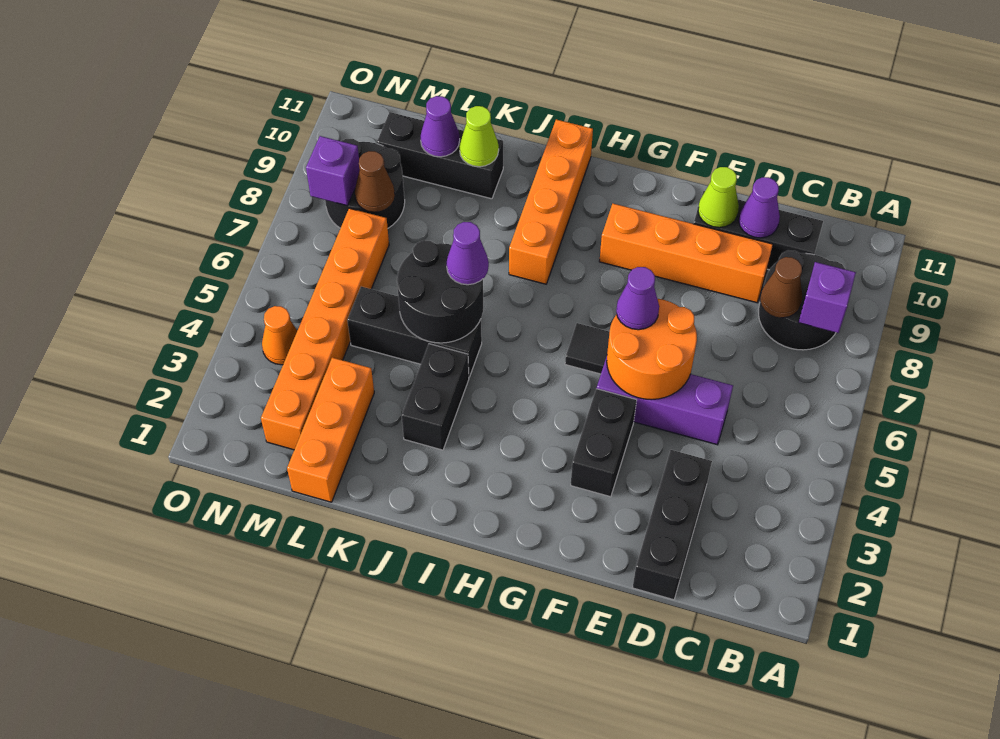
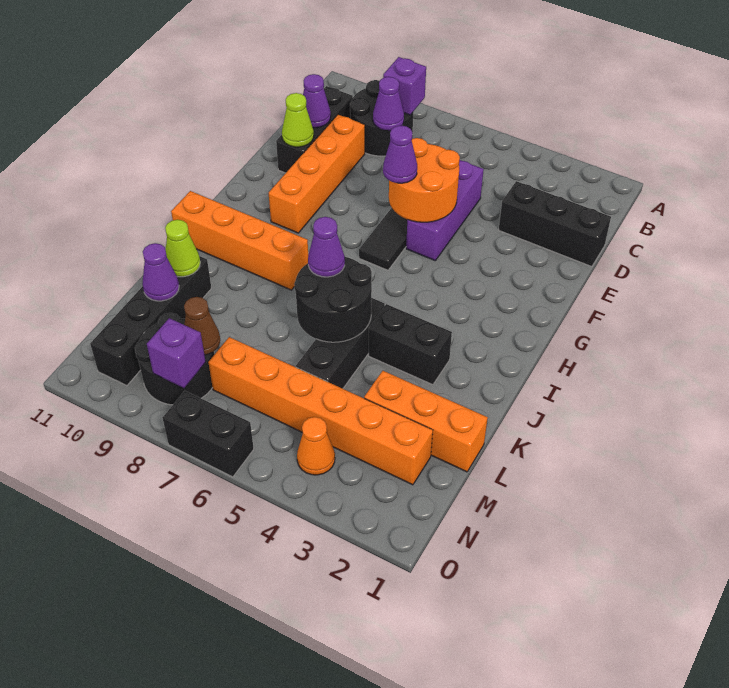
brown 1x1 cone [760,257,802,318] -> purple 1x1 cone [373,77,404,130]
black 1x2 brick [571,389,637,497] -> black 1x2 brick moved to [163,391,254,477]
black 1x3 brick [377,112,503,199] -> black 1x4 brick [90,256,211,386]

